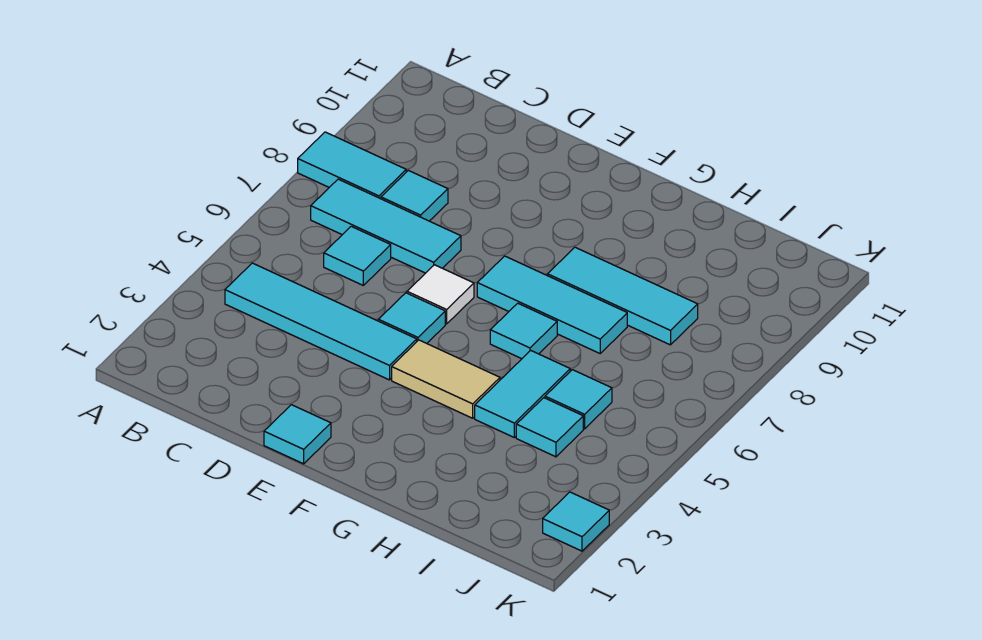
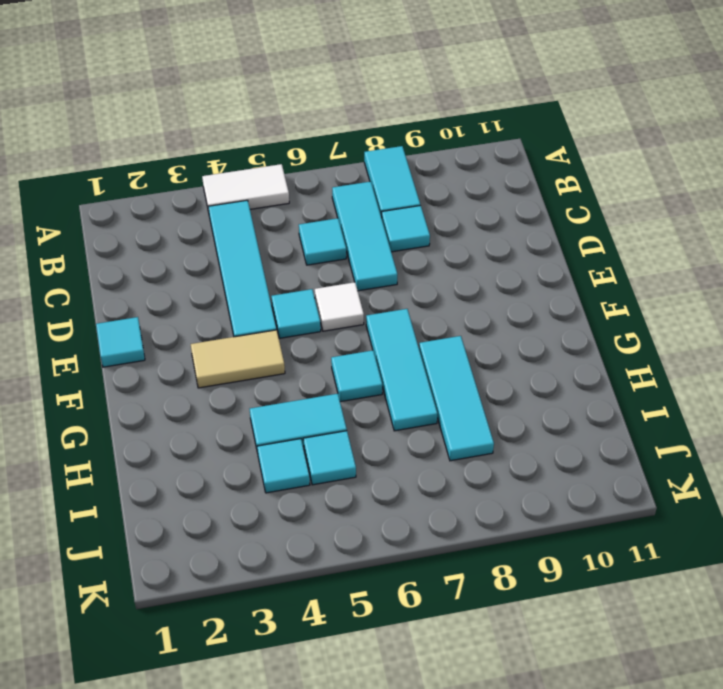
none -> white 1x2 tile [202,164,289,212]
tan 1x2 tile [392,340,500,418] -> tan 1x2 tile turned to [191,330,285,388]
cyan 1x1 tile [543,492,609,551] -> none

